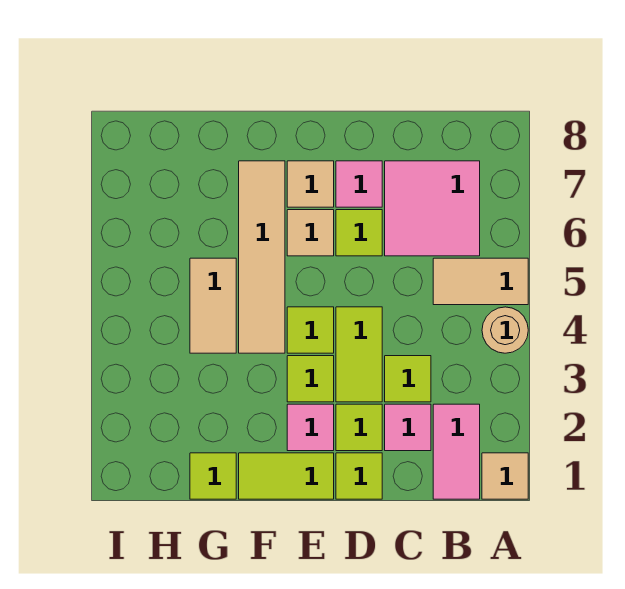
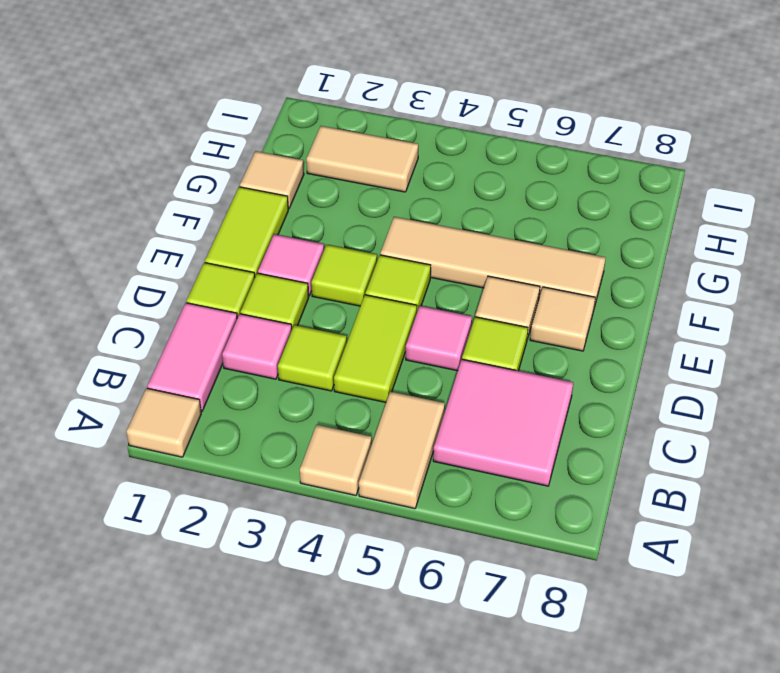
tan 1x1 round brick [482,307,528,353] -> tan 1x1 tile [300,425,372,496]
pink 1x2 tile [433,404,480,499] -> pink 1x2 tile turned to [147,303,237,411]
lime 1x2 tile [336,307,382,402] -> lime 1x2 tile turned to [334,295,417,402]
pink 1x1 tile [336,161,382,207] -> pink 1x1 tile moved to [406,306,472,371]
lime 1x1 tile [190,453,236,499] -> tan 1x1 tile [240,151,304,209]
tan 1x2 tile [190,258,236,353] -> tan 1x2 tile moved to [306,126,418,192]

